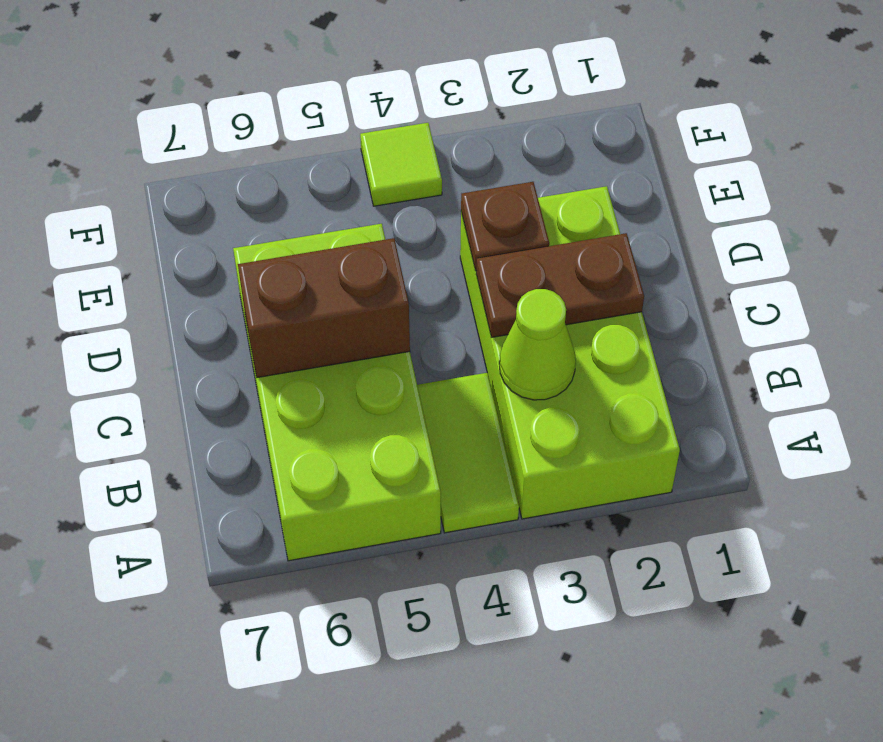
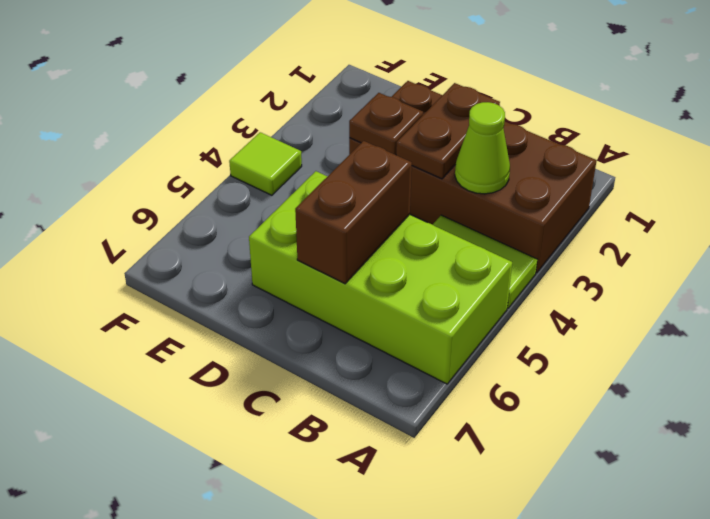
lime 2x4 brick [460,186,680,519] -> brown 2x4 brick [349,81,597,273]

